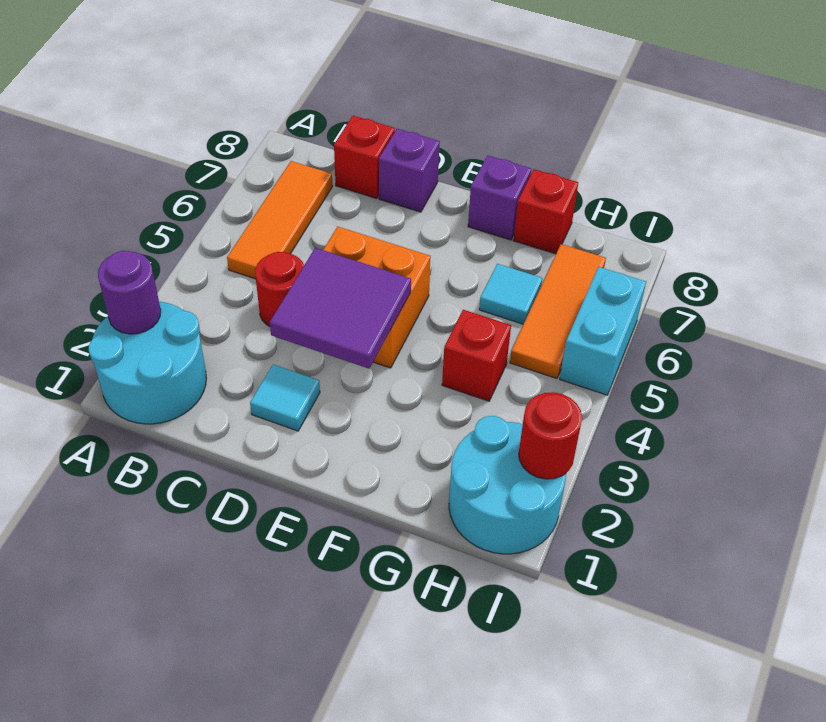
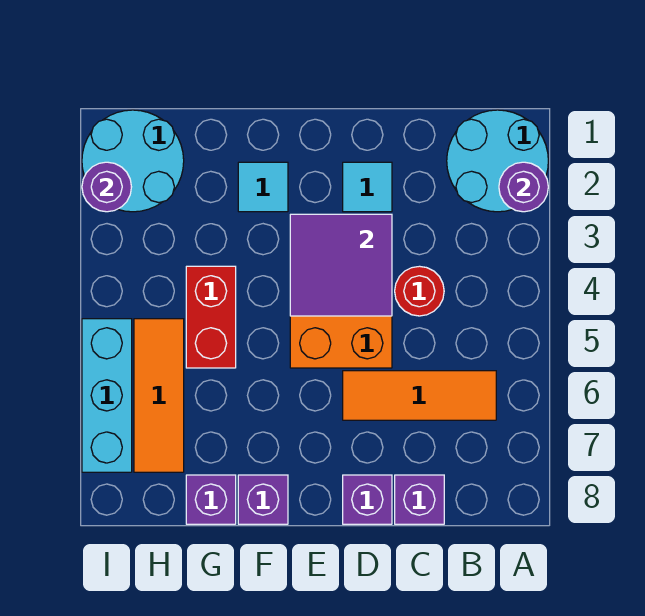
orange 1x3 tile [227,161,333,279] -> orange 1x3 tile turned to [343,371,496,420]
red 1x1 brick [334,116,395,198] -> purple 1x1 brick [395,475,444,524]
red 1x1 brick [442,310,511,401] -> red 1x2 brick [186,266,236,368]
cyan 1x1 tile [479,264,542,324] -> cyan 1x1 tile moved to [238,162,288,212]
red 1x1 brick [513,169,578,254] -> purple 1x1 brick [186,475,236,524]
red 1x1 round brick [519,392,582,479] -> purple 1x1 round brick [82,162,131,212]
cyan 1x2 brick [560,267,646,395] -> cyan 1x3 brick [82,319,132,472]

